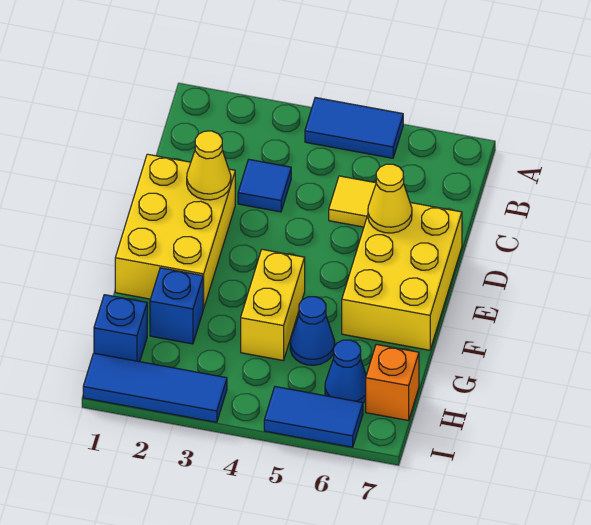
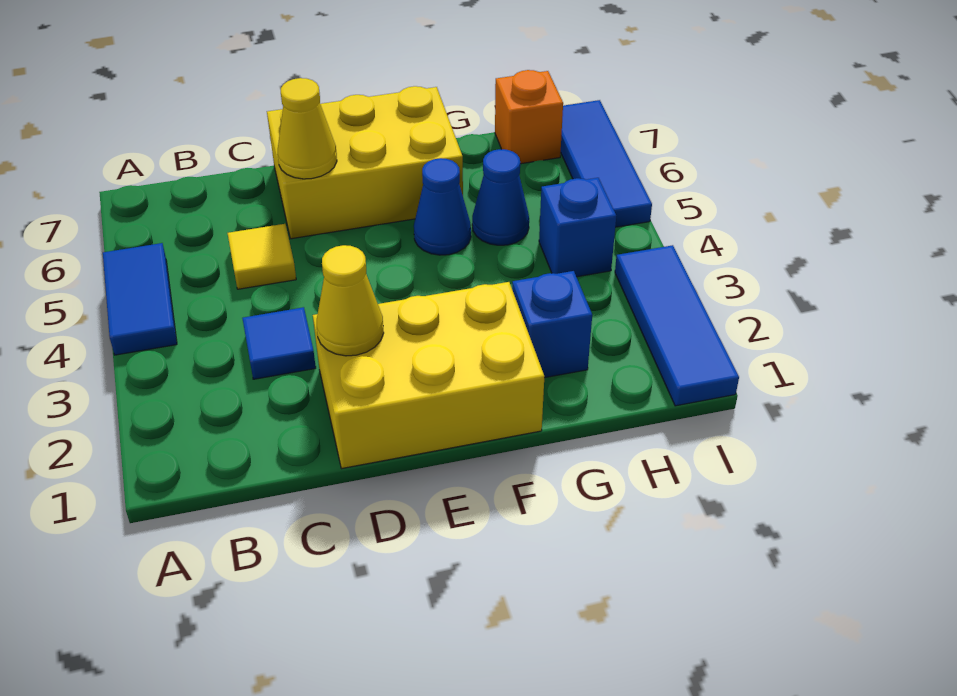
yellow 1x2 brick [241,249,305,360] -> none
blue 1x1 brick [94,295,147,362] -> blue 1x1 brick moved to [539,178,616,277]
blue 1x1 cone [325,340,366,403] -> blue 1x1 cone moved to [414,158,471,255]
blue 1x2 tile [264,387,363,447] -> blue 1x3 tile [561,100,652,227]

